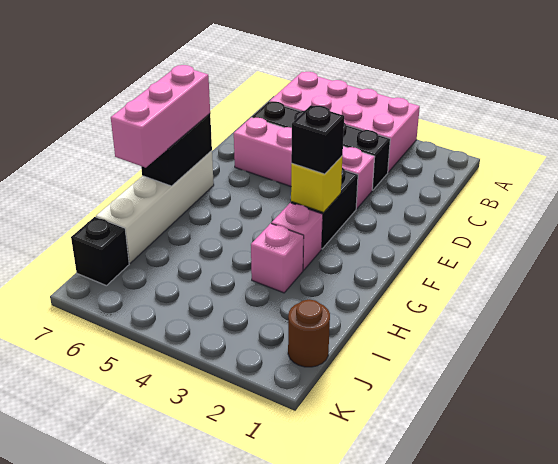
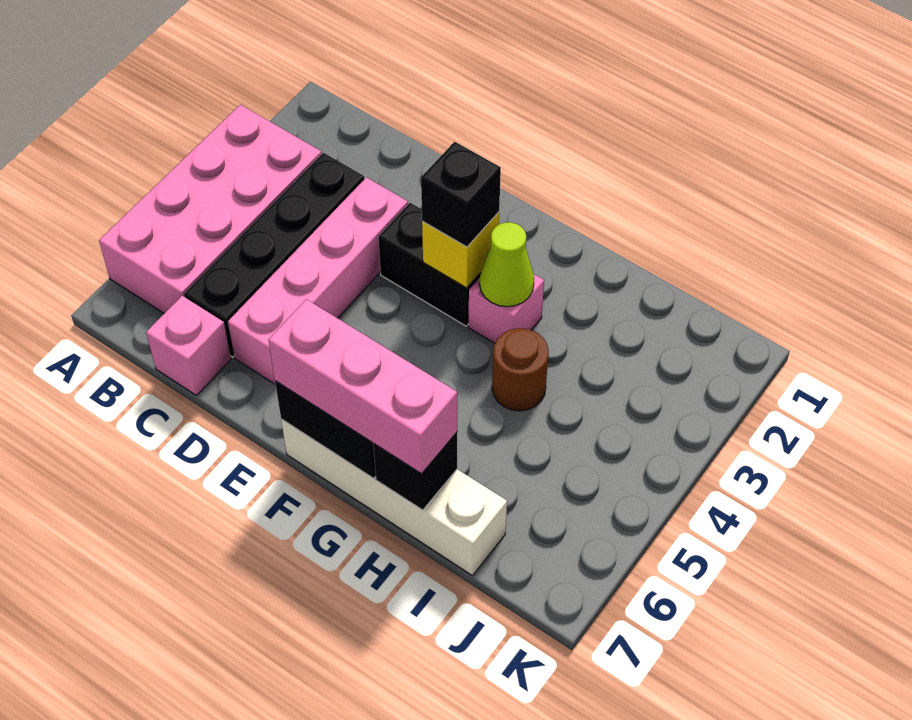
none -> lime 1x1 cone [480,222,534,307]
pink 1x1 brick [251,223,304,293] -> pink 1x1 brick moved to [146,296,231,395]
brown 1x1 round brick [288,300,330,367] -> brown 1x1 round brick moved to [492,328,549,411]
black 1x1 brick [71,217,129,286] -> black 1x1 brick moved to [373,433,457,510]

